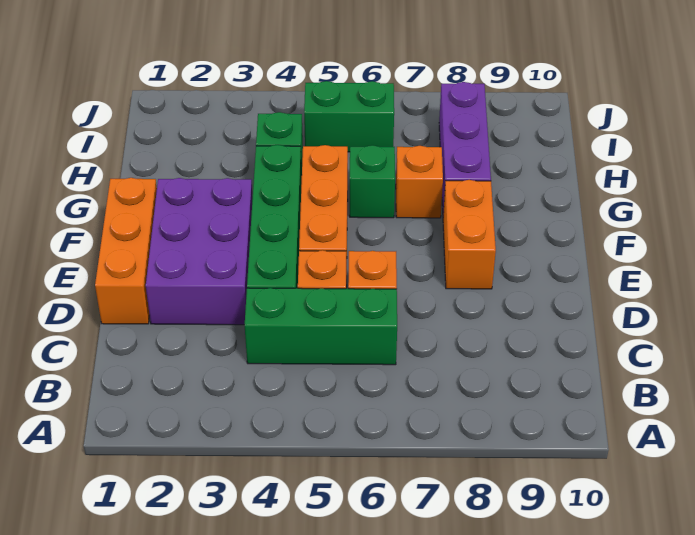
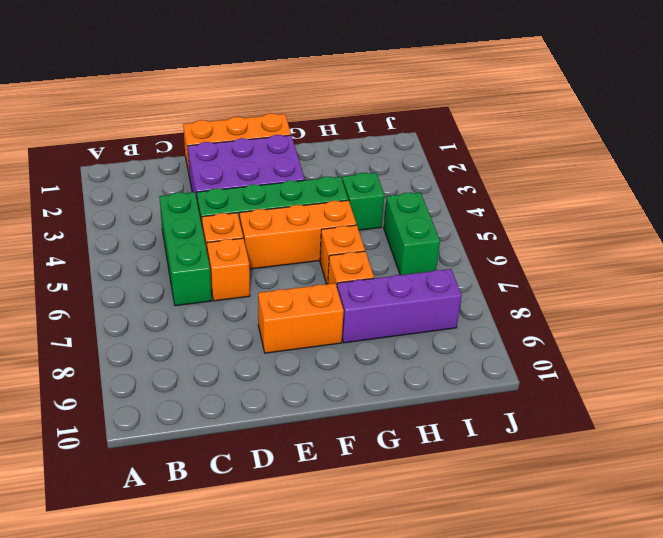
green 1x1 brick [350,145,395,218] -> orange 1x1 brick [320,225,365,284]

